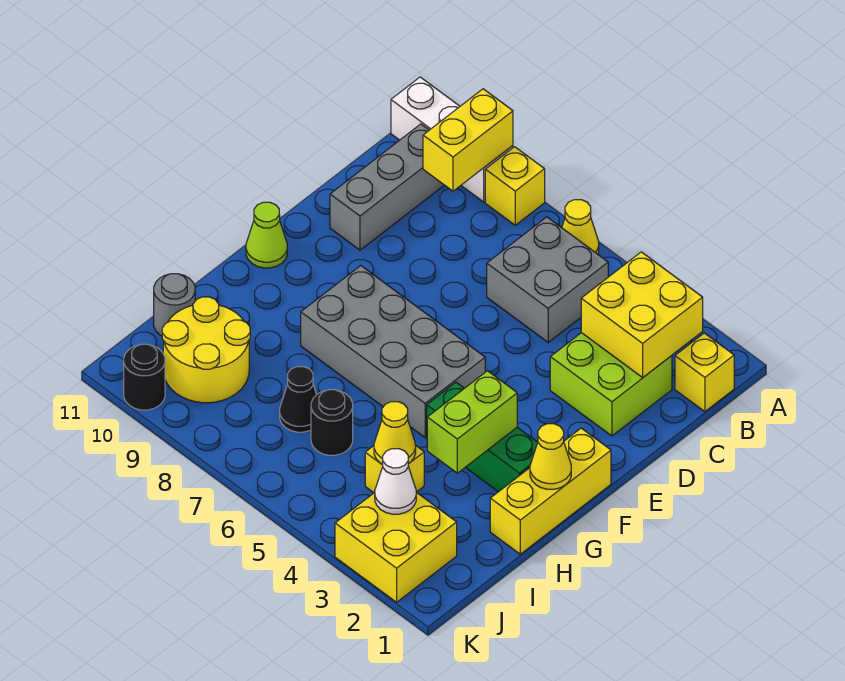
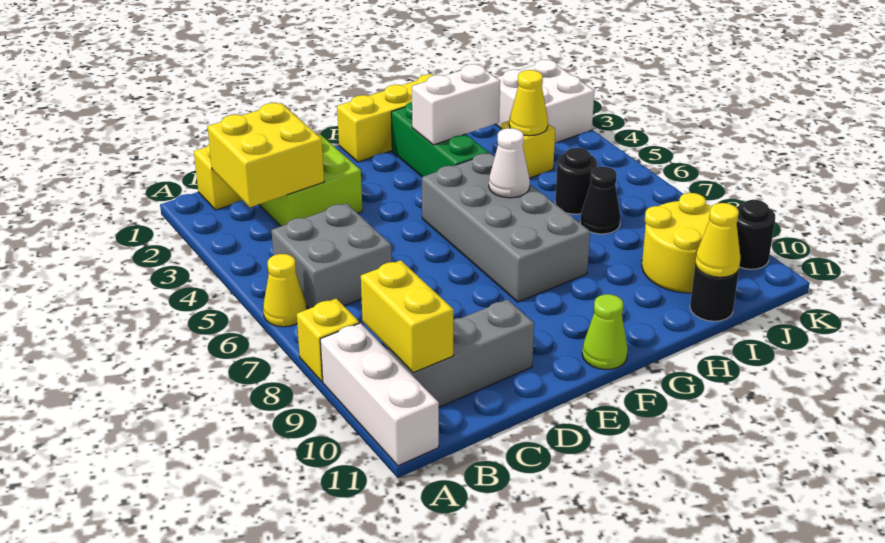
yellow 1x2 brick [423,89,513,191] -> yellow 1x2 brick turned to [361,260,454,373]
yellow 1x1 cone [530,424,571,489] -> yellow 1x1 cone moved to [695,203,740,277]
lime 1x2 brick [427,371,517,473] -> white 1x2 brick [412,64,500,145]
grey 1x1 round brick [154,274,195,336] -> black 1x1 round brick [690,265,739,321]
yellow 2x2 brick [335,492,457,602] -> white 2x2 brick [496,60,594,143]
white 1x1 cone [375,449,416,514] -> white 1x1 cone moved to [489,128,530,198]

